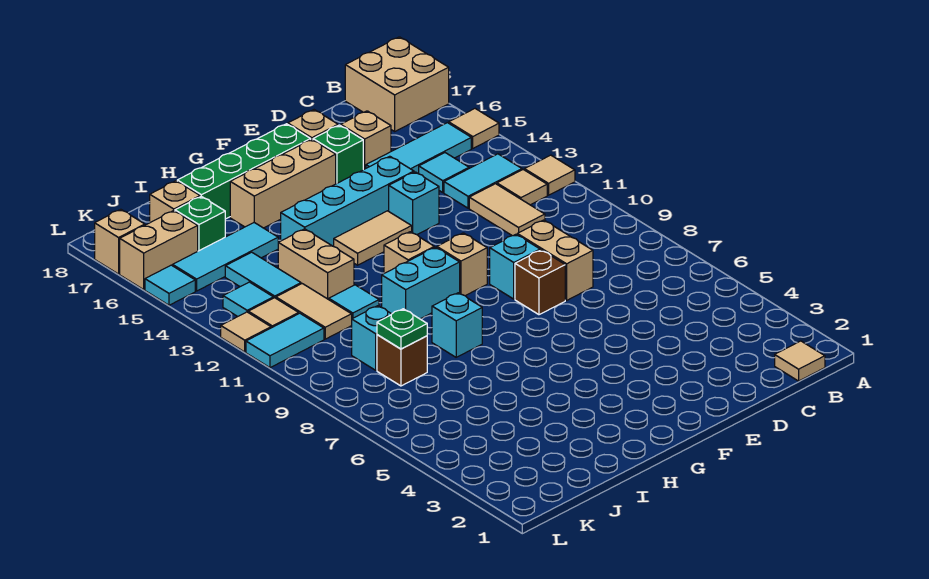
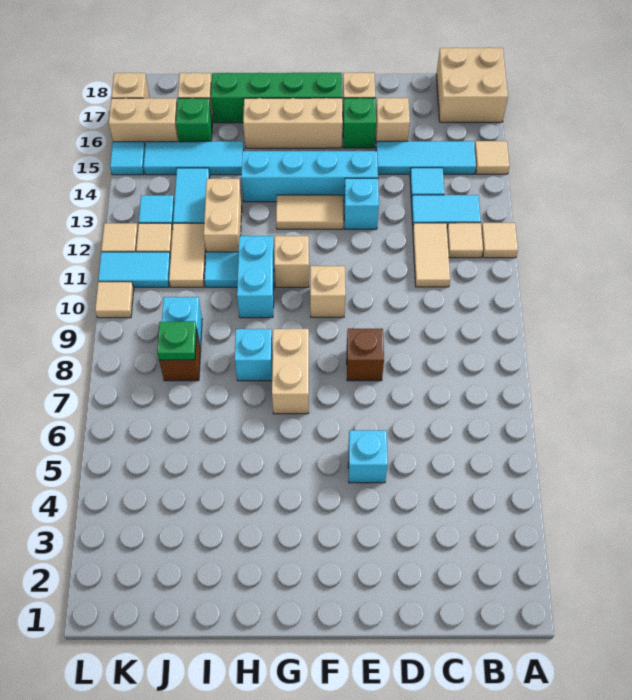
tan 1x1 tile [775,341,825,381] -> tan 1x1 tile moved to [95,282,134,318]
tan 1x2 brick [517,220,593,300] -> tan 1x2 brick moved to [272,329,309,414]
cyan 1x1 brick [490,234,540,299] -> cyan 1x1 brick moved to [348,430,388,483]
cyan 1x2 brick [382,247,460,319] -> cyan 1x2 brick turned to [237,236,274,318]

